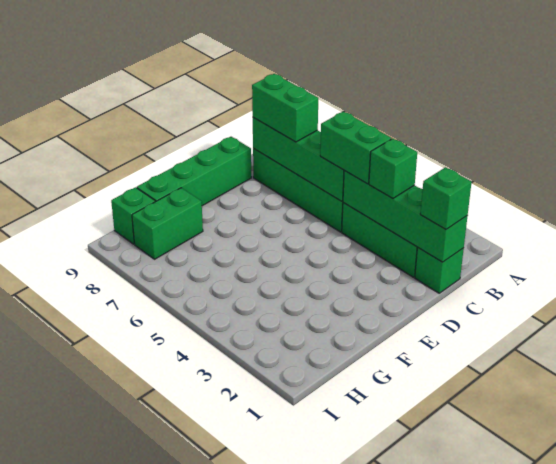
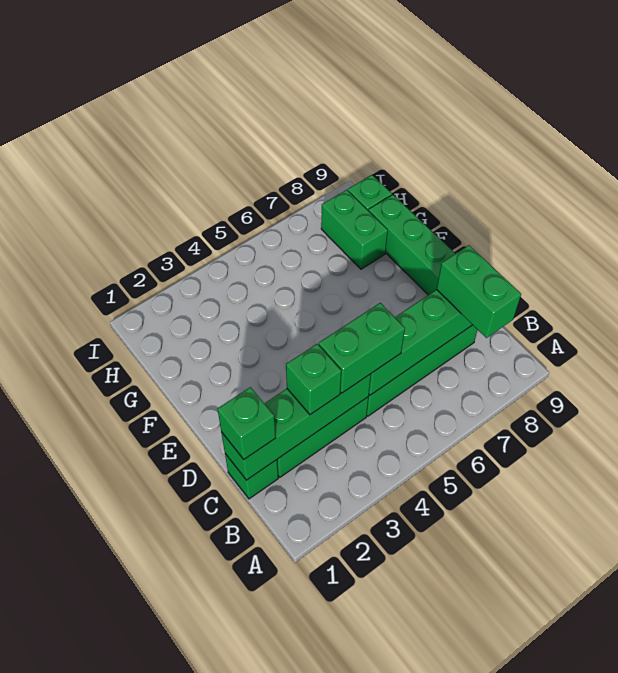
green 1x2 brick [252,74,318,142] -> green 1x2 brick turned to [437,245,521,338]

